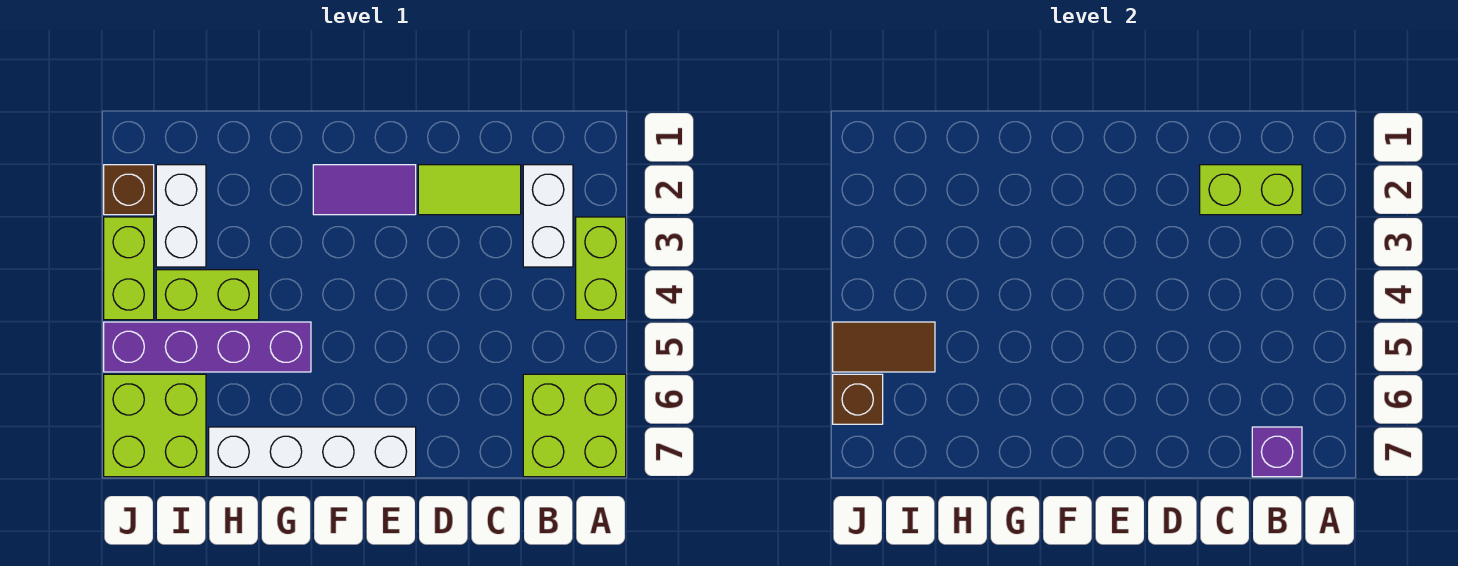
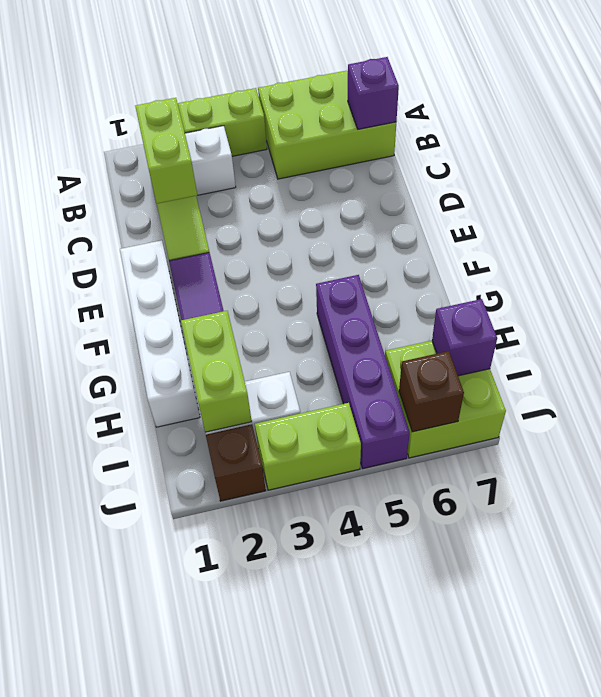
lime 2x2 brick [523,374,626,477] -> lime 2x3 brick [258,70,396,179]
white 1x4 brick [209,427,416,477] -> white 1x4 brick moved to [120,240,200,427]
lime 1x2 brick [156,270,259,320] -> lime 1x2 brick moved to [181,311,252,432]
brown 1x2 tile [833,322,935,372] -> none
none -> purple 1x1 brick [432,299,497,376]

